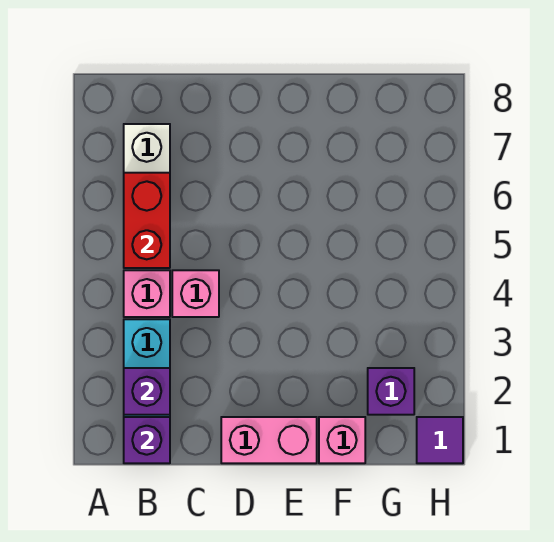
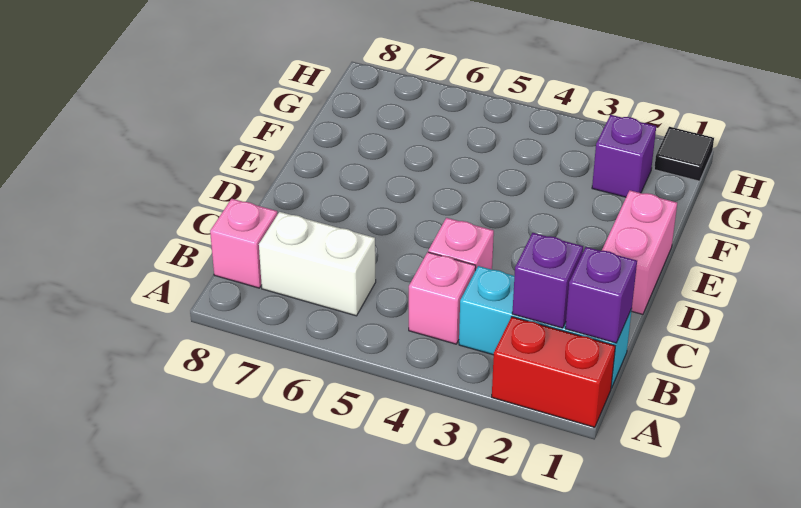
red 1x2 brick [124,173,170,268] -> red 1x2 brick moved to [492,317,615,427]
pink 1x1 brick [319,417,365,463] -> pink 1x1 brick moved to [210,199,277,288]
purple 1x1 tile [417,417,463,463] -> black 1x1 tile [654,127,714,181]

